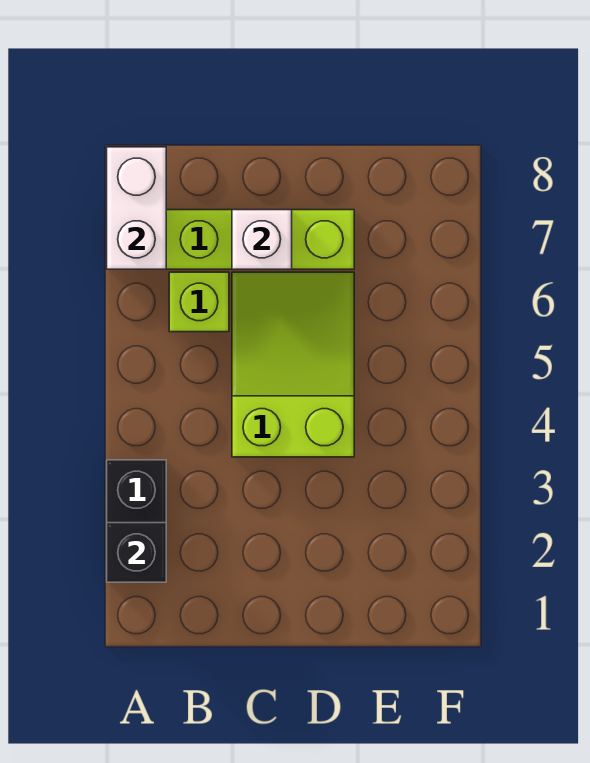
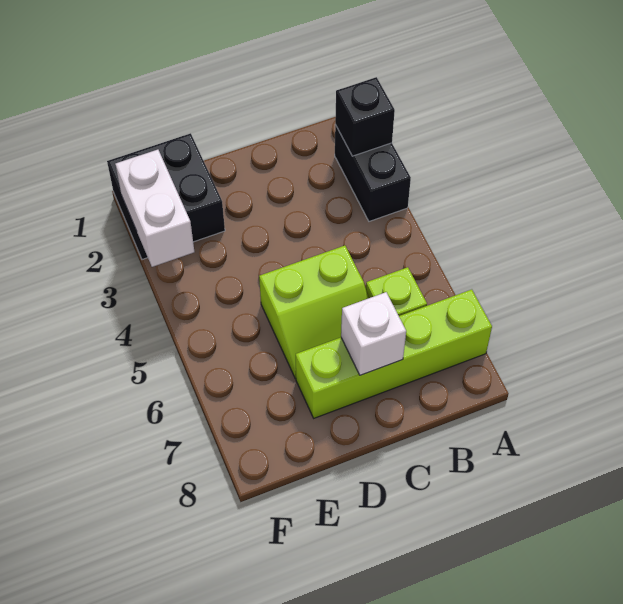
white 1x2 brick [107,147,166,269] -> white 1x2 brick moved to [115,150,194,267]
lime 2x3 slope [232,272,354,457] -> lime 2x2 slope [259,246,368,378]
none -> black 2x2 brick [107,133,225,260]

